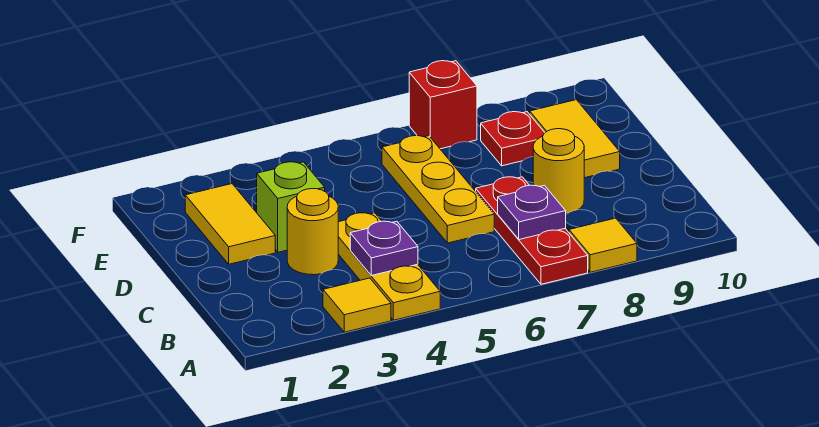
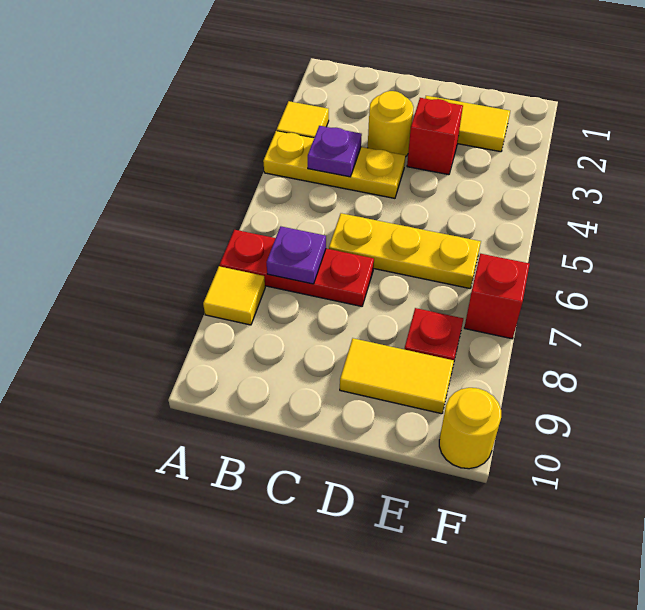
yellow 1x1 round brick [533,129,584,214] -> yellow 1x1 round brick moved to [439,388,501,469]
lime 1x1 brick [257,162,325,252] -> red 1x1 brick [407,98,463,175]

